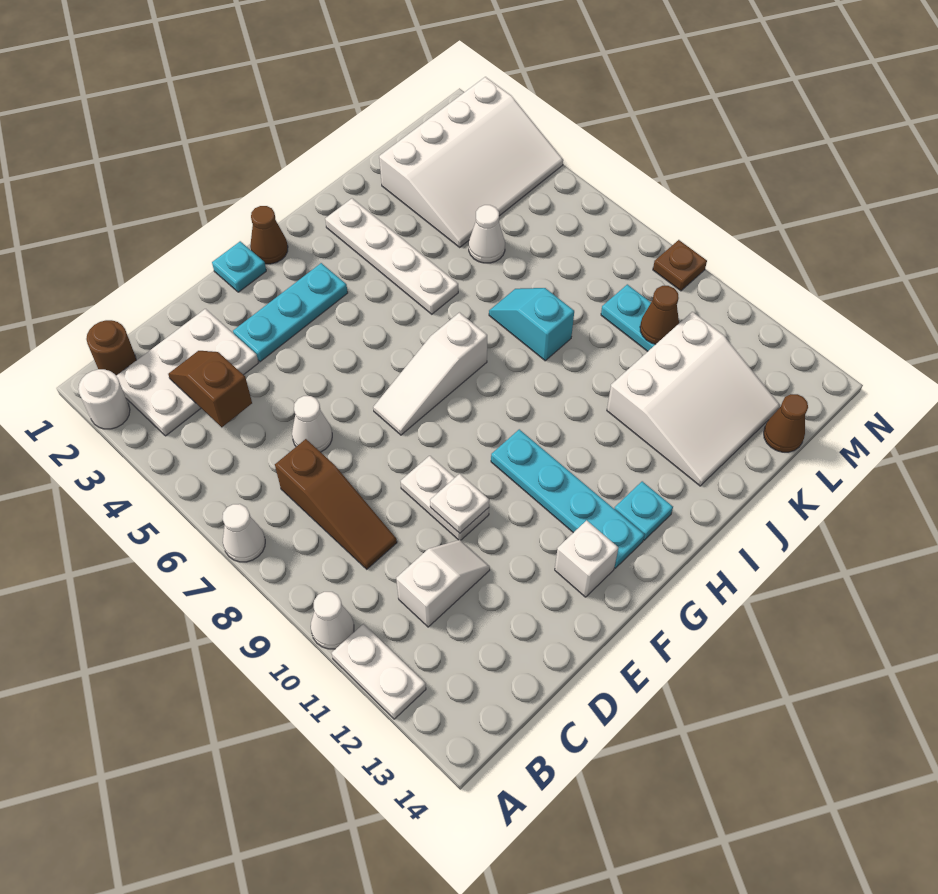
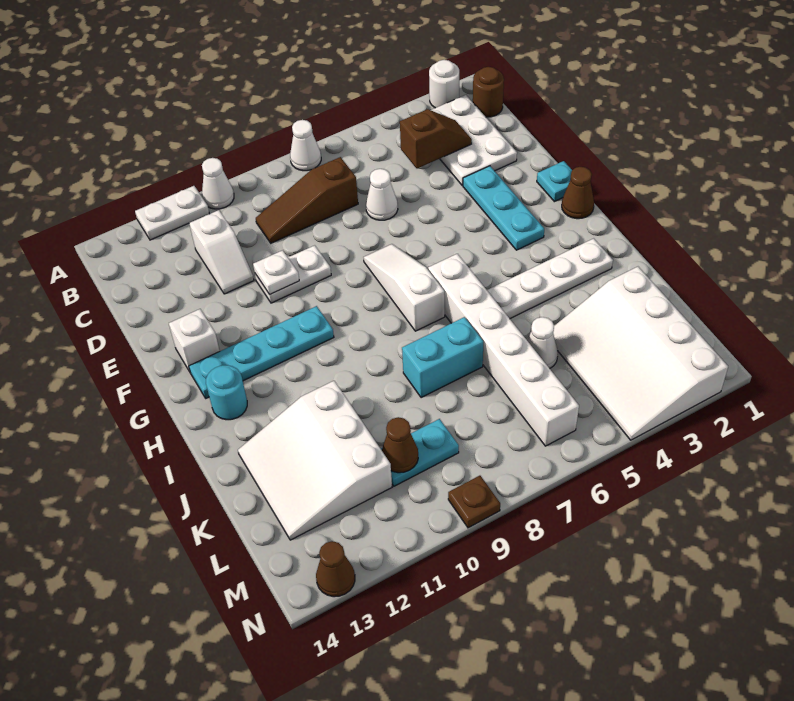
none -> white 1x6 brick [428,254,579,446]
cyan 1x1 plate [614,481,673,540] -> cyan 1x1 round brick [206,365,247,420]
cyan 1x2 slope [489,288,574,361] -> cyan 1x2 brick [402,317,483,398]
brown 1x1 cone [764,394,808,452] -> brown 1x1 cone moved to [316,541,355,597]

